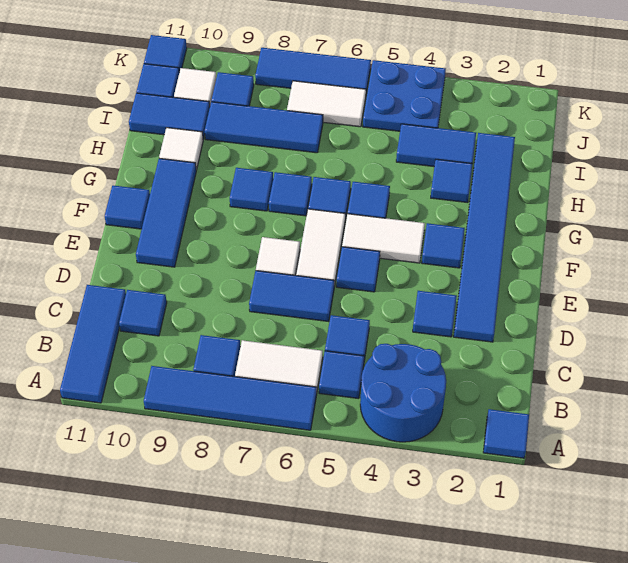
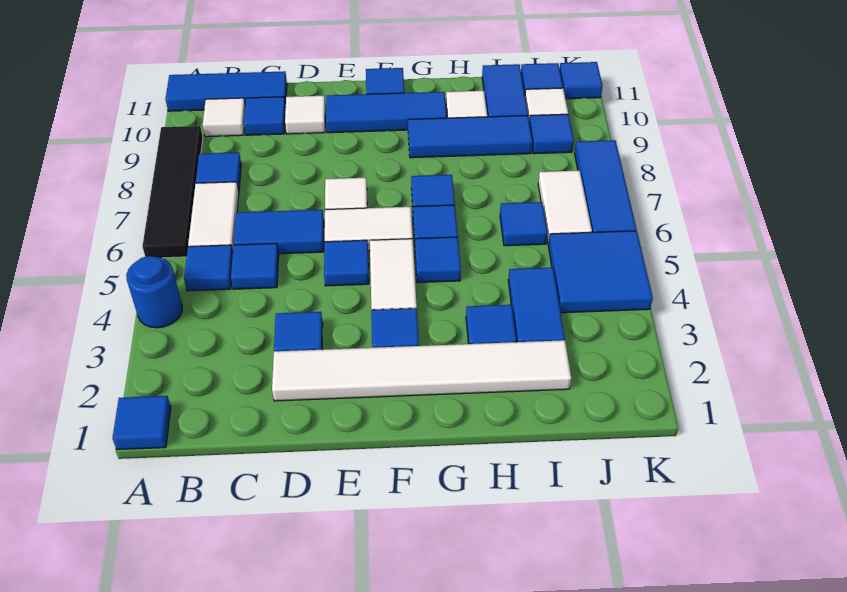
blue 2x2 round brick [360,344,446,442] -> blue 1x1 round brick [126,256,182,328]
blue 1x4 tile [144,366,317,430] -> black 1x4 tile [142,126,203,258]
none -> white 1x1 tile [203,98,245,137]
blue 1x6 tile [454,133,515,342] -> white 1x6 tile [272,340,571,401]
blue 1x2 tile [249,271,334,321] -> blue 1x2 tile turned to [234,210,324,254]
none -> white 1x1 tile [285,96,325,134]
blue 1x1 tile [230,168,273,211] -> blue 1x1 tile moved to [500,202,547,246]
blue 1x3 tile [205,102,323,153] -> blue 1x3 tile turned to [408,116,532,158]
blue 2x2 plate [363,60,446,131] -> blue 2x2 tile [548,231,653,313]

